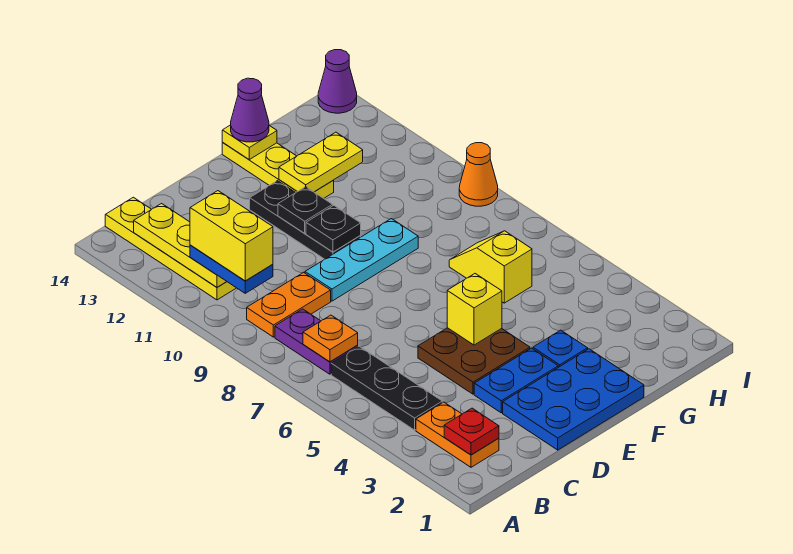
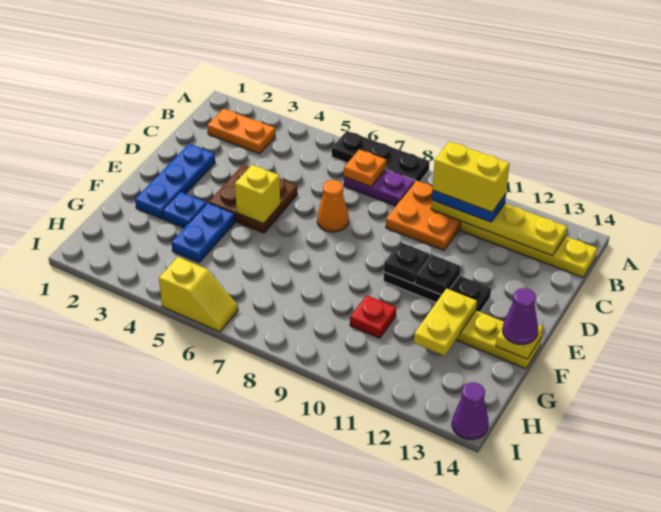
red 1x1 plate [444,408,499,455] -> red 1x1 plate moved to [350,295,396,338]
black 1x3 plate [331,346,443,430] -> black 1x3 plate moved to [332,131,430,182]
orange 1x2 plate [247,272,331,337] -> orange 2x2 plate [386,181,461,250]
yellow 1x3 plate [134,204,227,287] -> yellow 1x4 plate [431,200,567,256]
blue 2x3 plate [503,349,644,450] -> blue 1x3 plate [135,144,215,219]
blue 1x2 plate [474,348,558,413] -> blue 1x2 plate moved to [171,203,235,262]
cyan 1x3 plate [305,219,418,301] -> none
yellow 1x2 slope [449,231,532,303] -> yellow 1x2 slope moved to [159,257,238,332]
orange 1x1 cone [459,143,498,206] -> orange 1x1 cone moved to [317,180,349,232]

